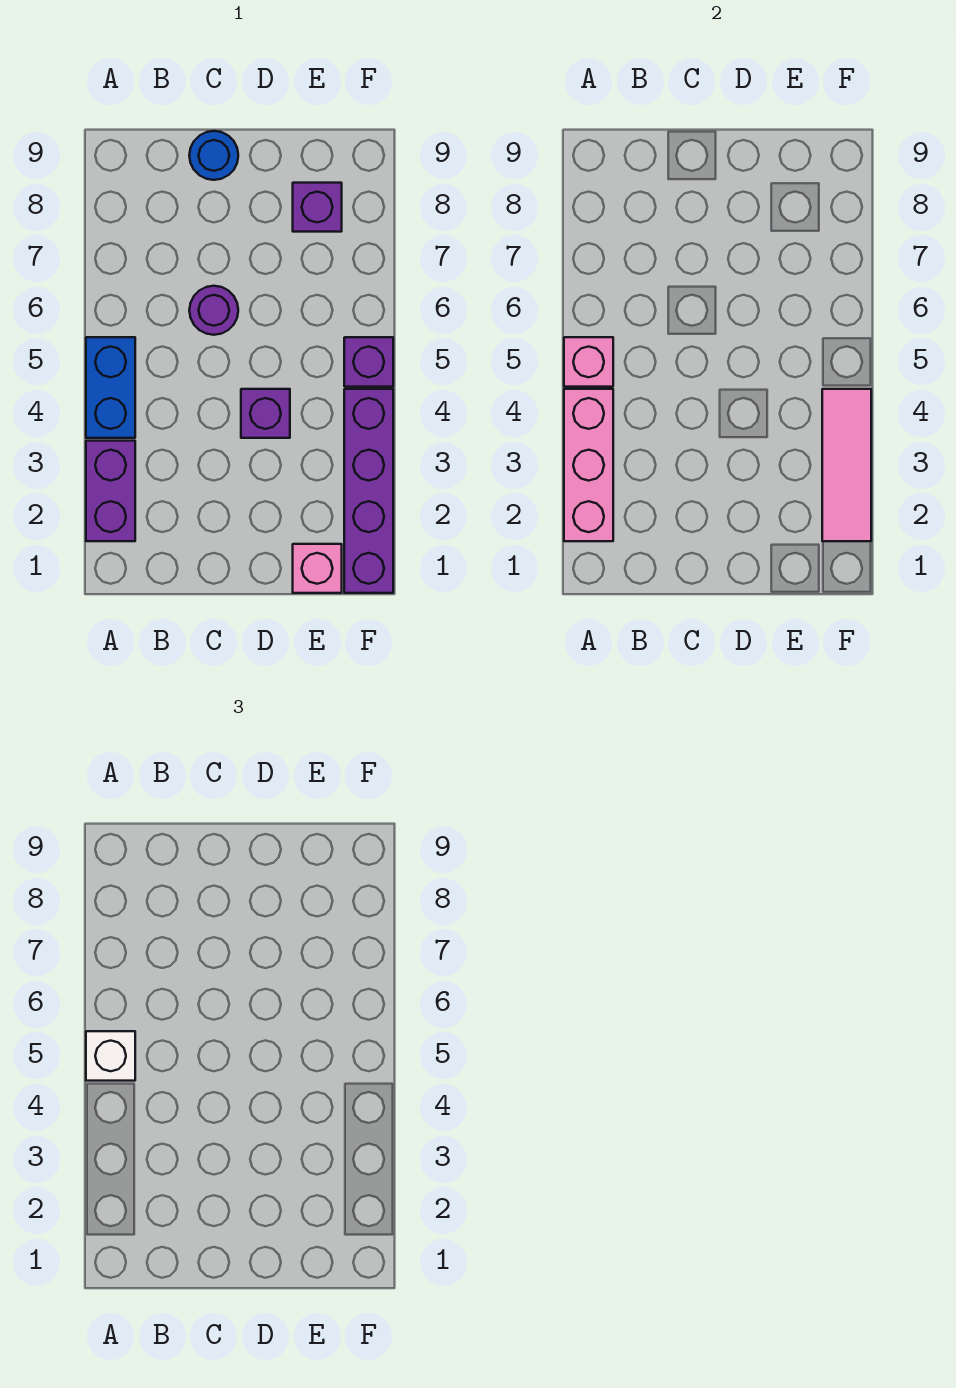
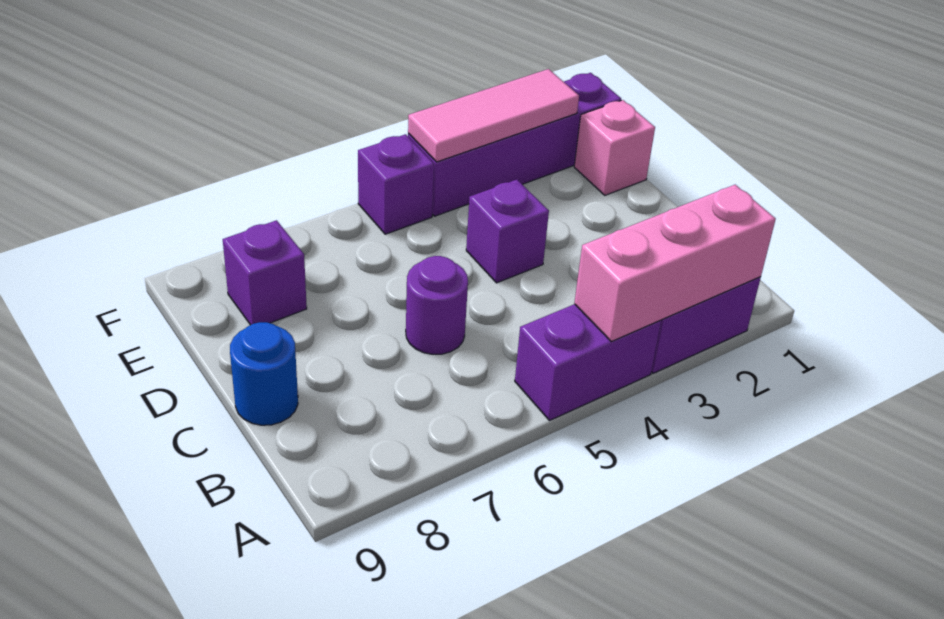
blue 1x2 brick [86,337,135,438] -> purple 1x2 brick [515,304,661,420]
pink 1x1 brick [564,337,613,387] -> none
white 1x1 brick [86,1031,135,1081] -> none

